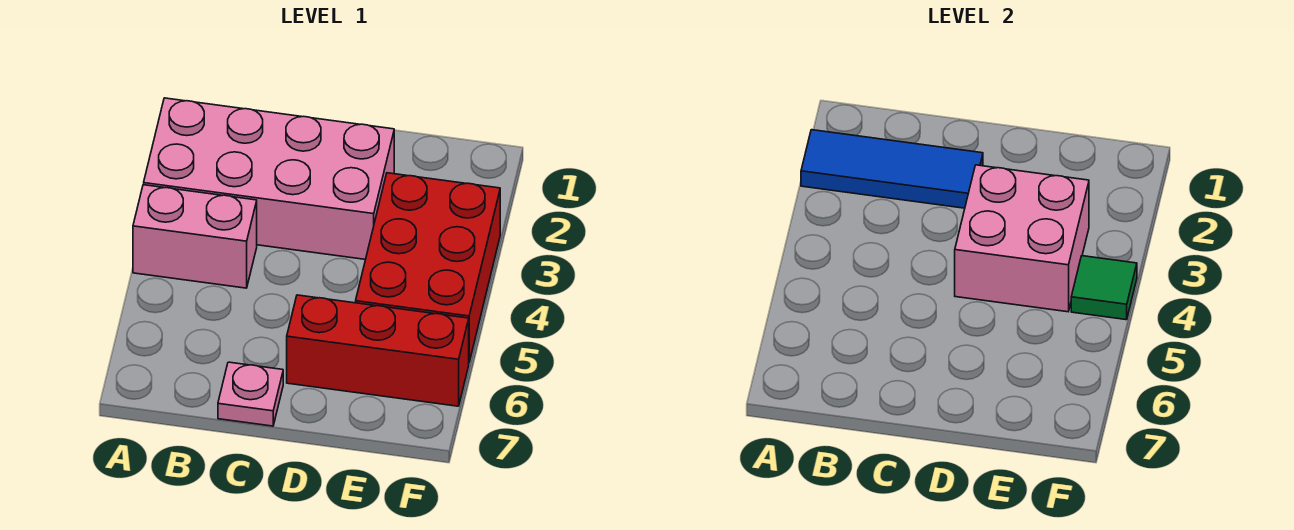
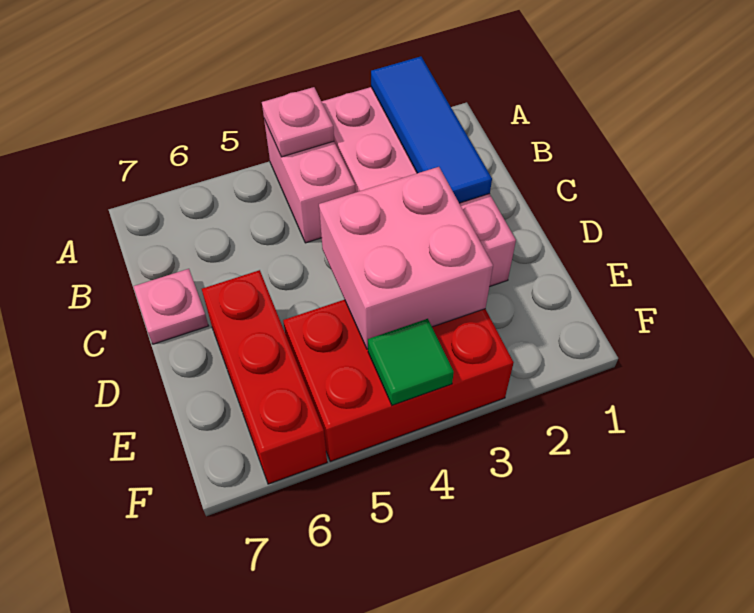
none -> pink 1x1 plate [262,87,334,157]

